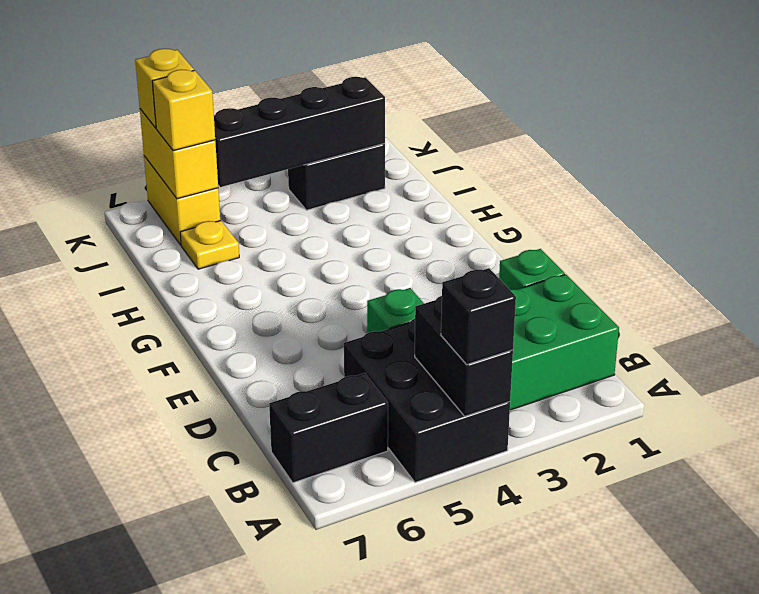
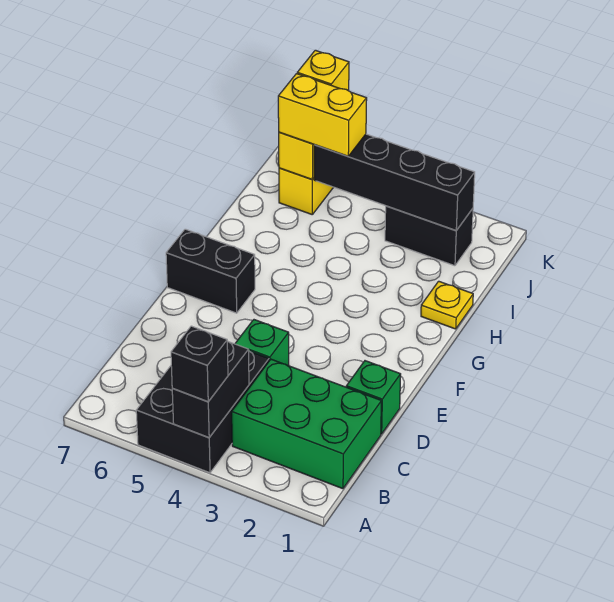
black 1x2 brick [269,373,388,483] -> black 1x2 brick moved to [166,229,255,313]
yellow 1x1 plate [180,220,239,269] -> yellow 1x1 plate moved to [421,281,473,329]
yellow 1x1 brick [152,69,215,151] -> yellow 1x2 brick [278,74,367,156]

